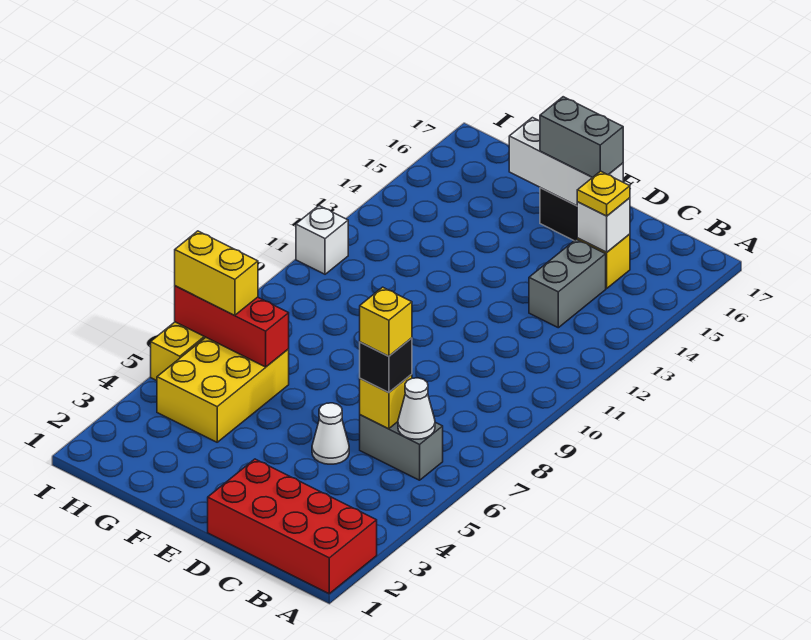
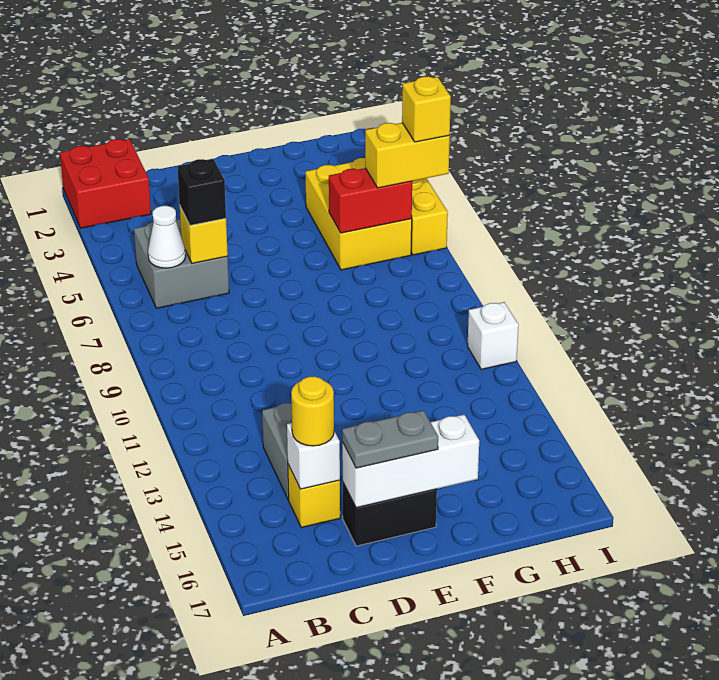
red 2x4 brick [208,459,377,594] -> red 2x2 brick [60,139,151,228]
grey 1x2 brick [360,415,443,480] -> grey 2x2 brick [134,219,229,308]
yellow 1x1 brick [360,287,412,356] -> yellow 1x1 brick moved to [402,76,451,142]
yellow 1x1 plate [577,171,630,216] -> yellow 1x1 round brick [291,376,334,446]
white 1x1 cone [312,403,349,464] -> none
grey 1x2 brick [540,97,623,177] -> grey 1x2 plate [342,410,438,468]
red 1x3 brick [175,286,289,367] -> red 1x2 brick [329,168,412,233]

